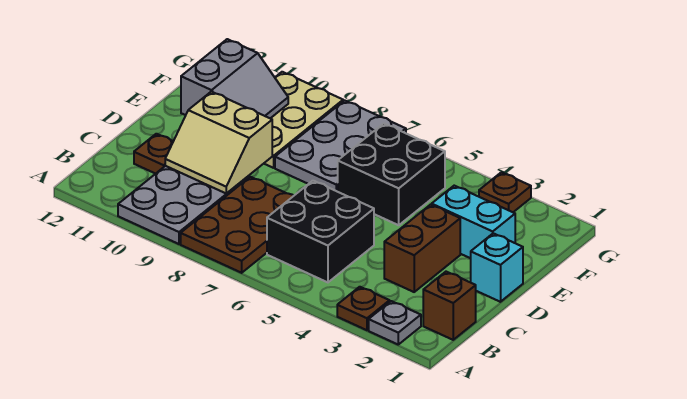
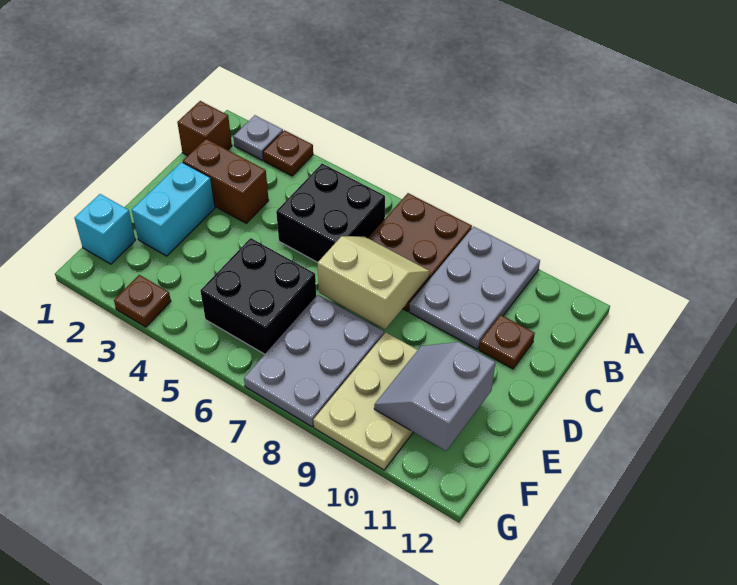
brown 1x2 brick [384,205,460,292] -> brown 1x2 brick turned to [183,139,269,223]
tan 2x2 slope [165,92,272,194] -> tan 2x2 slope moved to [318,236,430,329]
cyan 1x1 brick [471,233,523,302] -> cyan 1x1 brick moved to [74,194,135,264]
cyan 1x2 brick [432,186,515,258] -> cyan 1x2 brick turned to [132,162,215,256]

